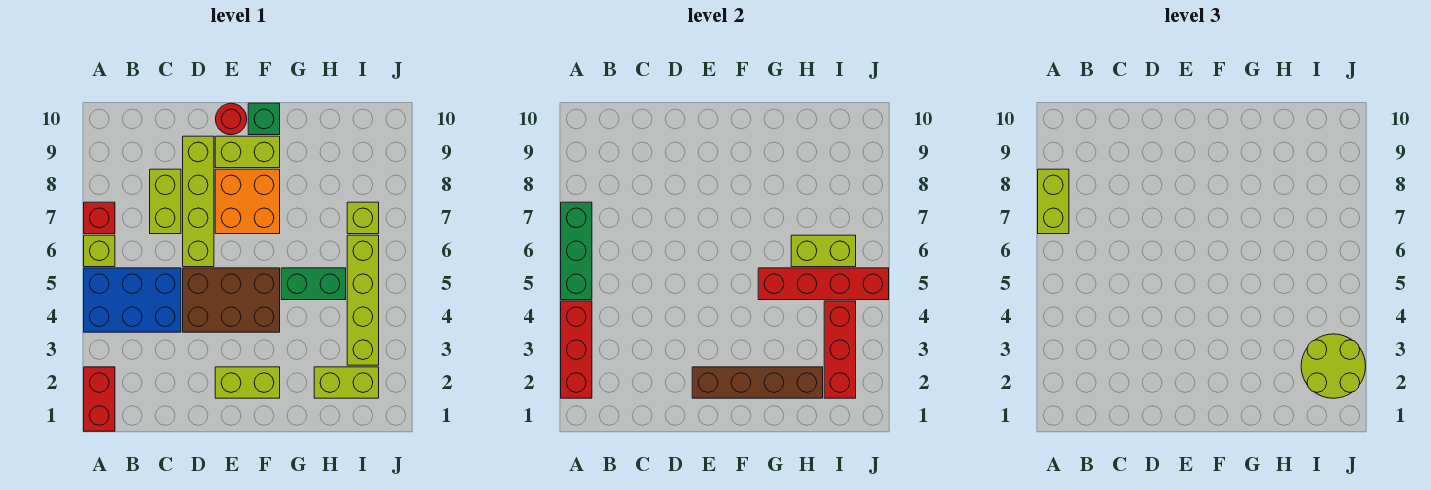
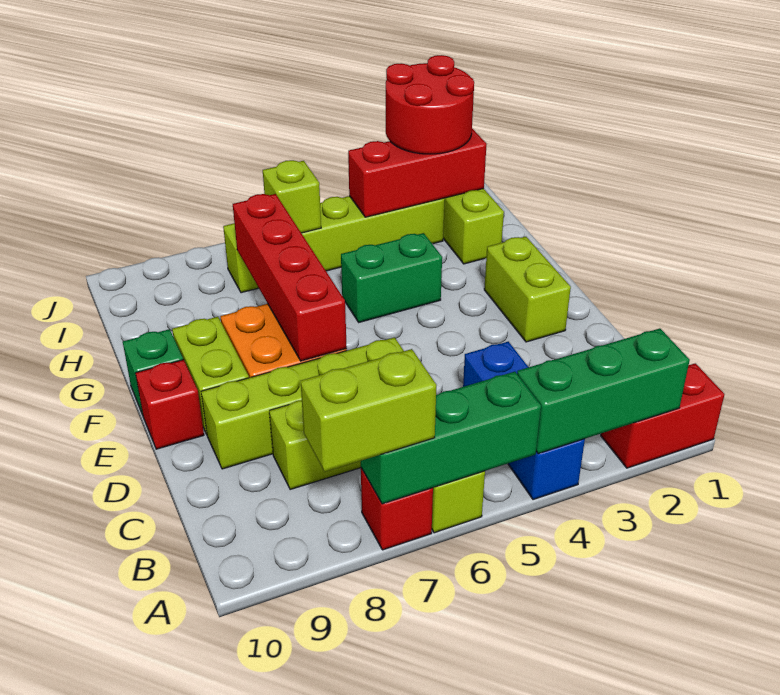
red 1x3 brick [561,301,592,398] -> green 1x3 brick [517,328,690,454]
blue 2x3 brick [84,268,181,332] -> blue 1x3 brick [463,342,585,500]
brown 2x3 brick [183,268,280,332] -> none
brown 1x4 brick [692,367,823,398] -> none
red 1x1 round brick [216,103,247,135] -> red 1x1 brick [135,360,204,449]
green 1x2 brick [281,268,346,300] -> green 1x2 brick turned to [341,233,442,322]
red 1x4 brick [758,268,889,300] -> red 1x4 brick moved to [233,194,347,361]
lime 1x2 brick [791,235,856,267] -> lime 1x1 brick [263,160,321,233]
lime 2x2 round brick [1301,334,1366,398] -> red 2x2 round brick [386,55,474,154]

